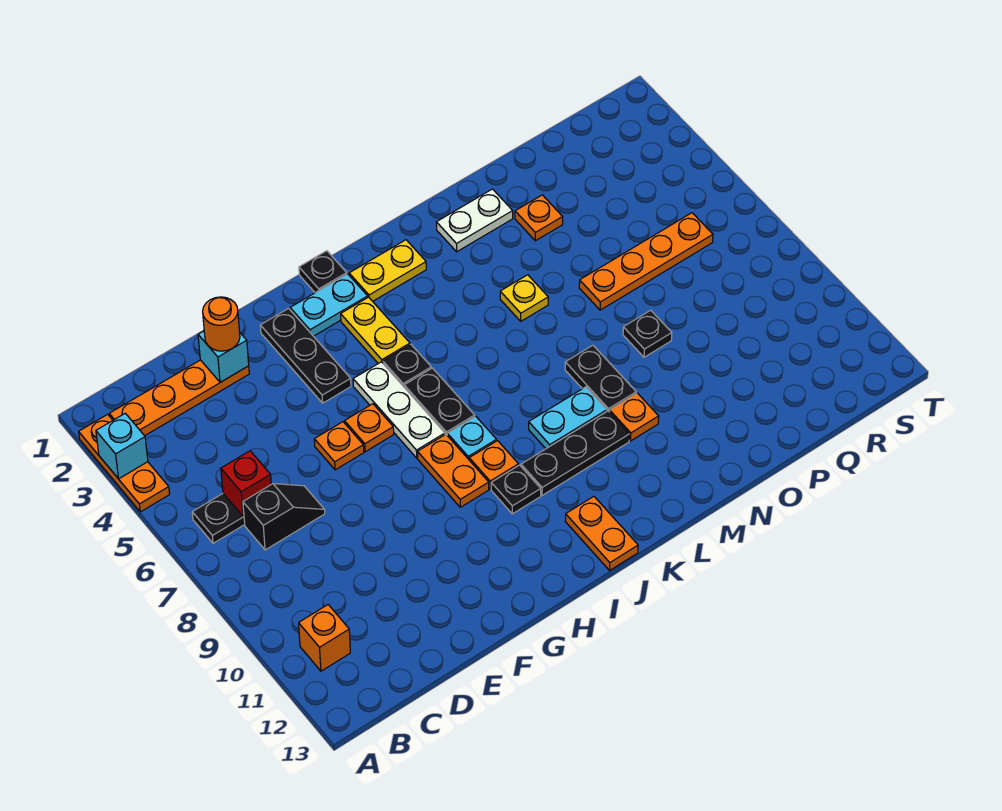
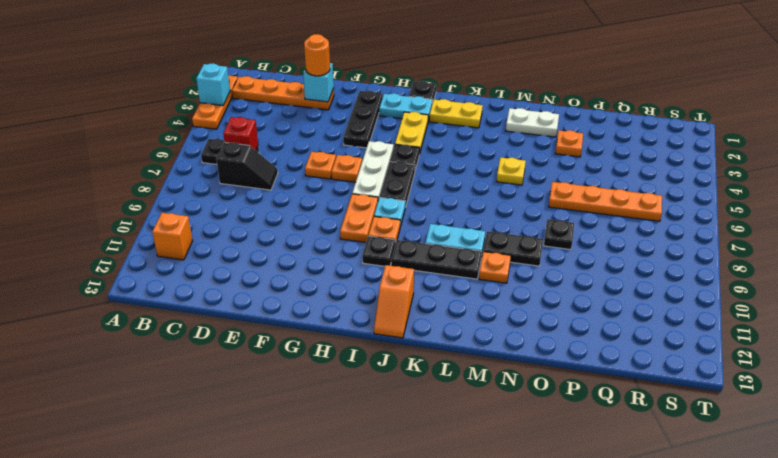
orange 1x2 plate [565,496,638,570] -> orange 1x2 slope [374,265,414,338]
black 1x2 plate [565,345,636,412] -> black 1x2 plate turned to [483,231,543,266]

